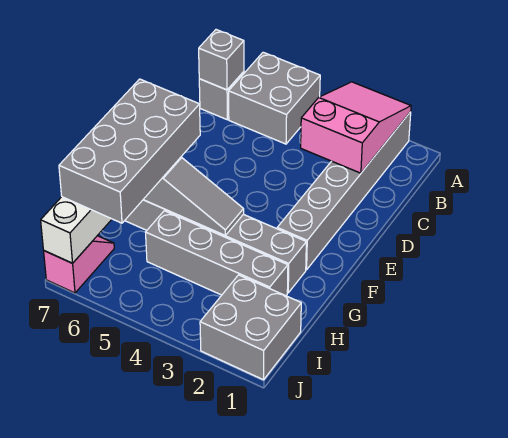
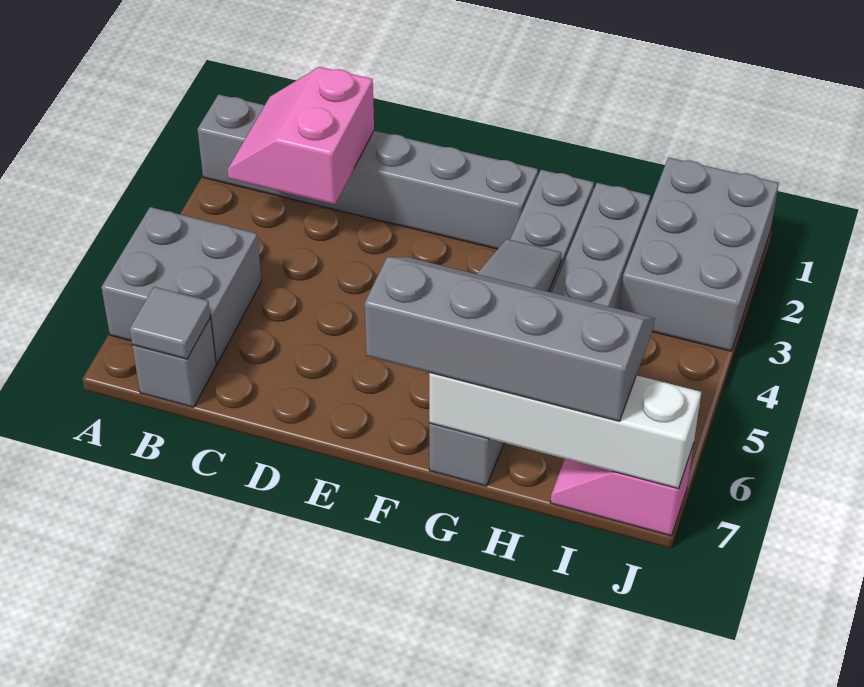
pink 2x3 slope [301,82,411,173] -> pink 2x2 slope [227,67,374,204]
grey 1x1 brick [199,30,244,90] -> grey 1x1 tile [130,287,210,359]
grey 2x4 brick [59,79,200,223] -> grey 2x4 slope [365,257,655,421]
grey 2x2 brick [200,275,301,380] -> grey 2x3 brick [620,157,779,351]

